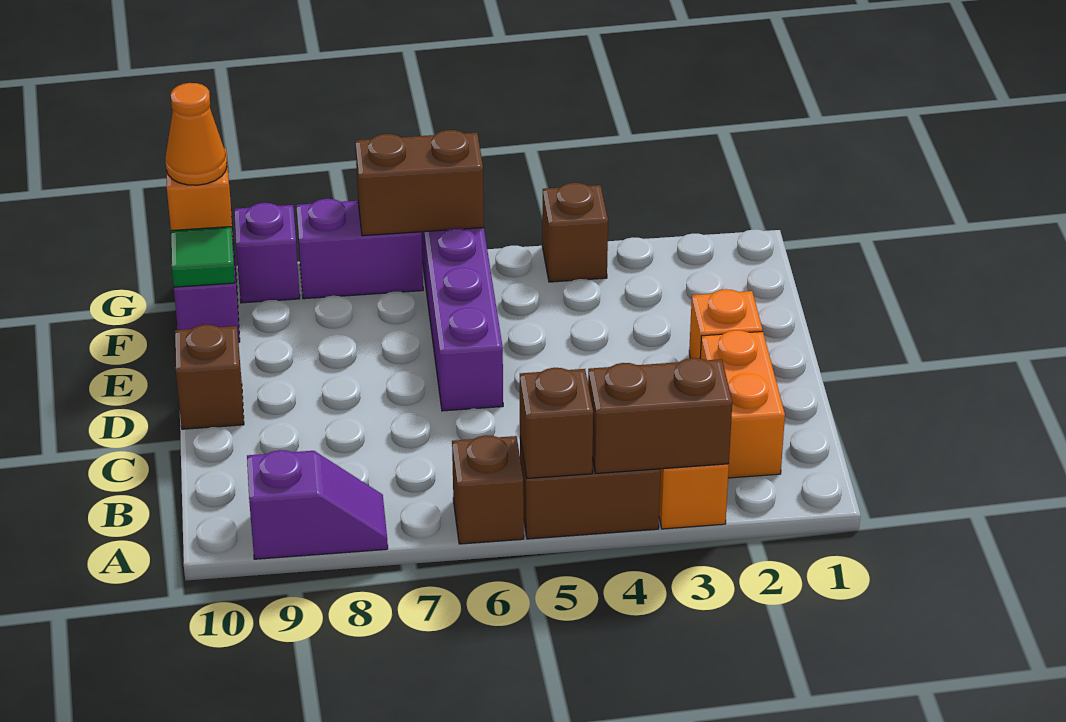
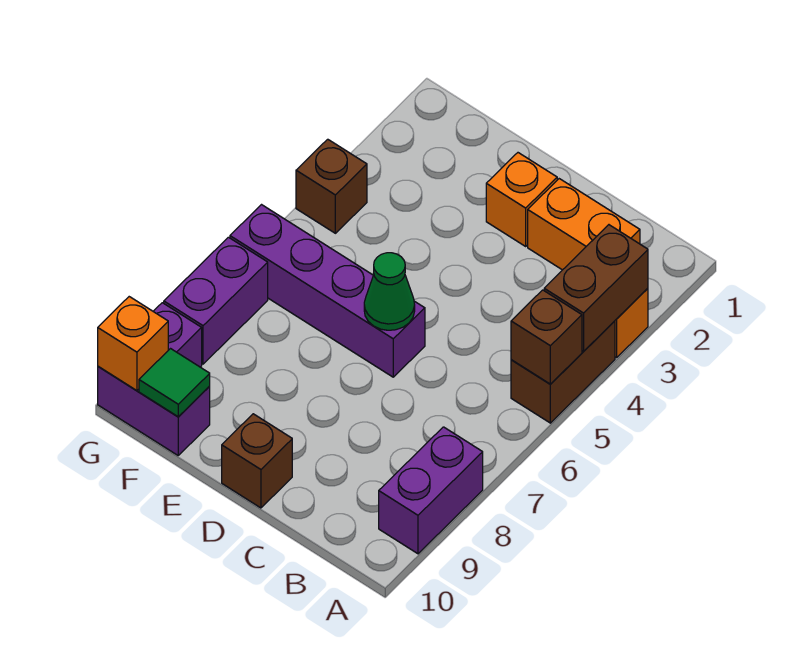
brown 1x1 brick [452,435,524,544] -> none
purple 1x2 slope [247,450,388,559] -> purple 1x2 brick [379,427,483,554]
none -> green 1x1 cone [364,253,415,330]
brown 1x2 brick [355,130,484,236] -> none
orange 1x1 cone [165,83,227,185] -> none

